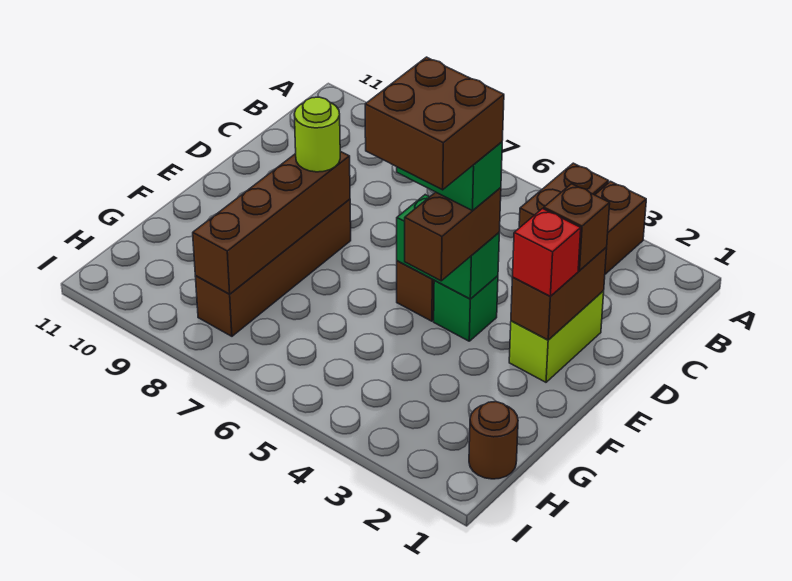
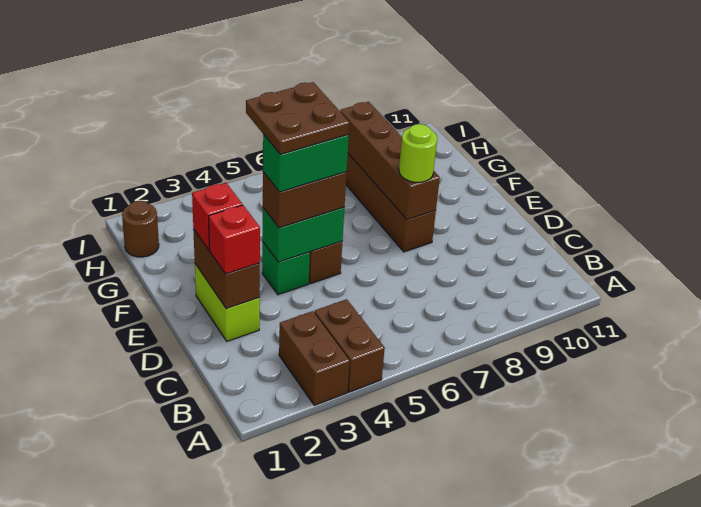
brown 1x1 brick [544,184,610,271] -> red 1x1 brick [209,205,260,274]
brown 1x2 brick [405,188,501,281] -> brown 1x2 brick turned to [263,172,347,228]
brown 2x2 brick [365,57,504,190] -> brown 2x2 plate [246,82,350,154]

